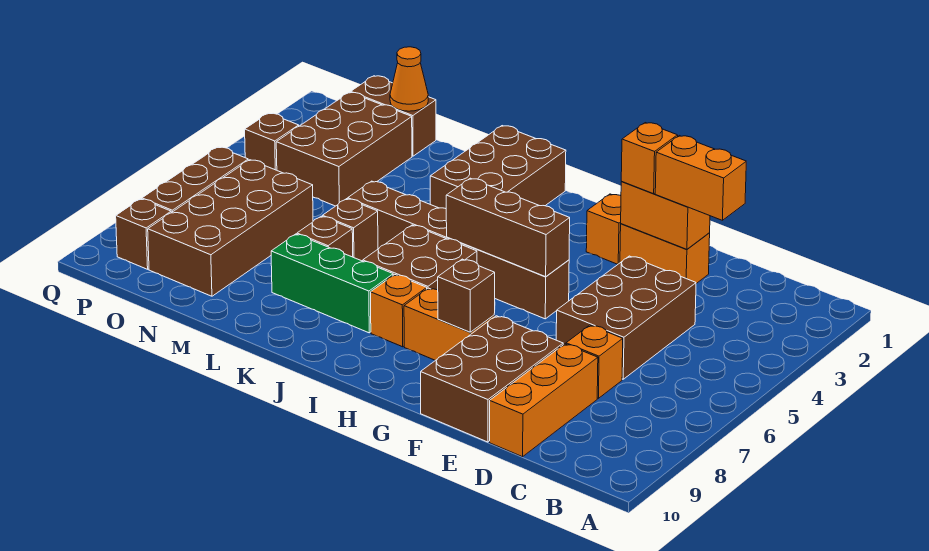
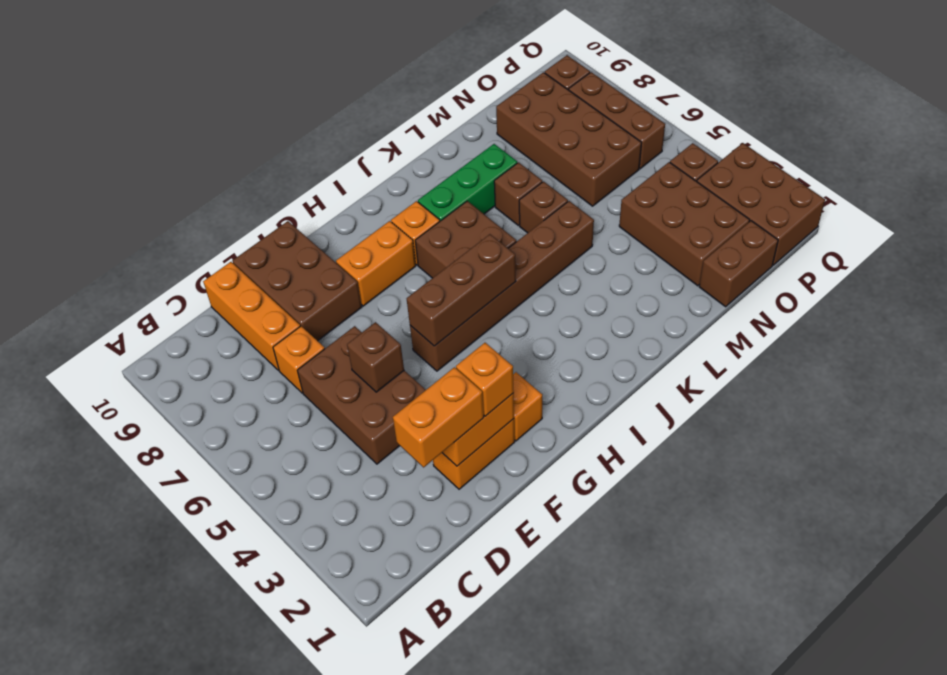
brown 1x1 brick [438,259,495,332] -> brown 1x1 brick moved to [347,322,404,392]
brown 2x3 brick [430,126,566,209] -> brown 2x3 brick moved to [697,143,825,265]
orange 1x1 cone [390,47,428,111] -> none

